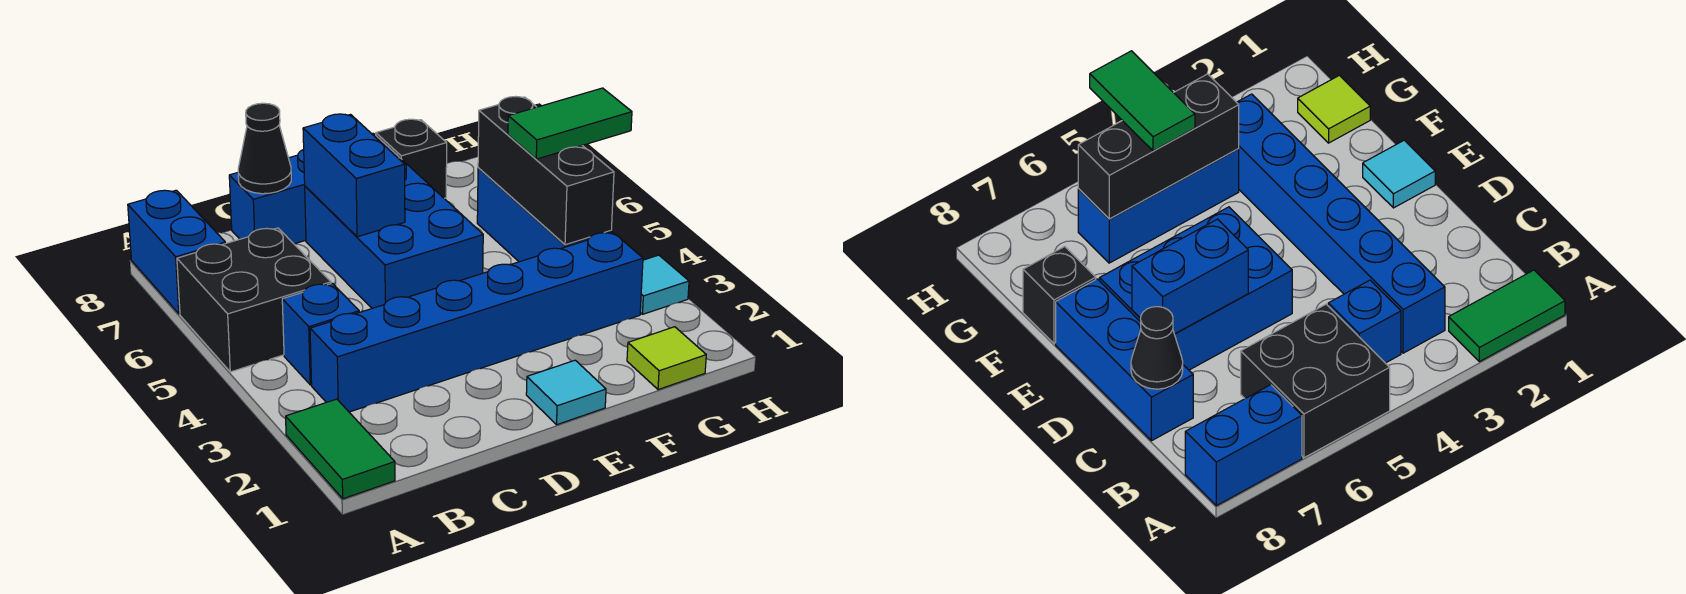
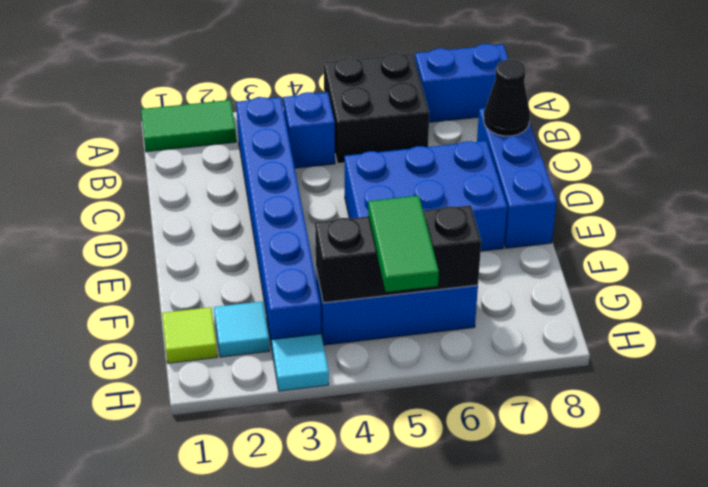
blue 1x2 brick [303,114,405,237] -> none
cyan 1x1 tile [526,360,606,425] -> cyan 1x1 tile moved to [214,301,270,357]
black 1x1 brick [376,119,447,198] -> none

